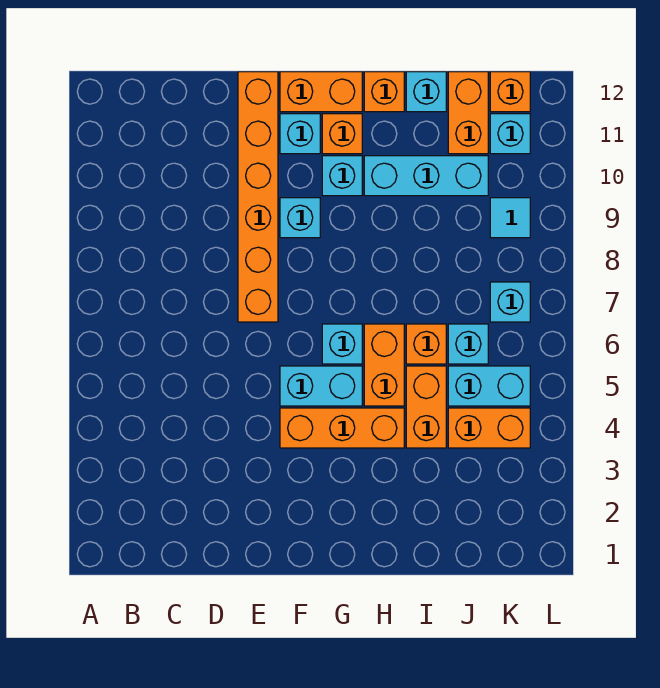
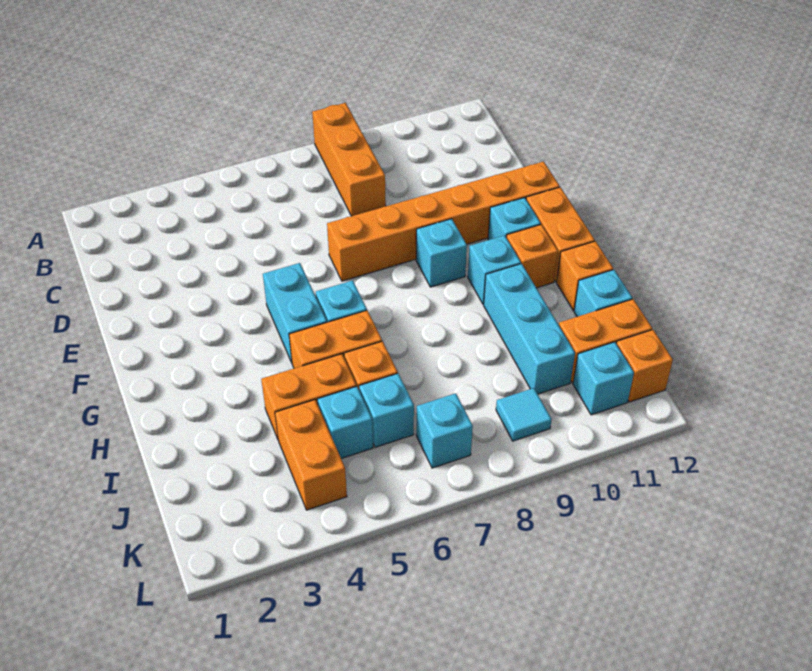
orange 1x3 brick [280,408,404,448] -> orange 1x3 brick moved to [312,103,386,216]
cyan 1x2 brick [448,366,530,406] -> cyan 1x1 brick [317,386,373,459]

